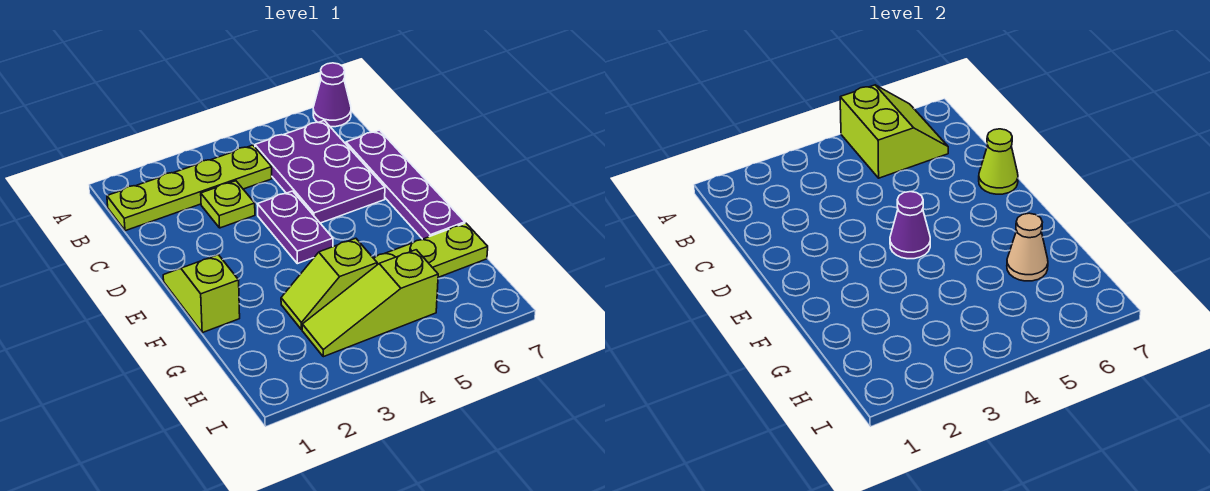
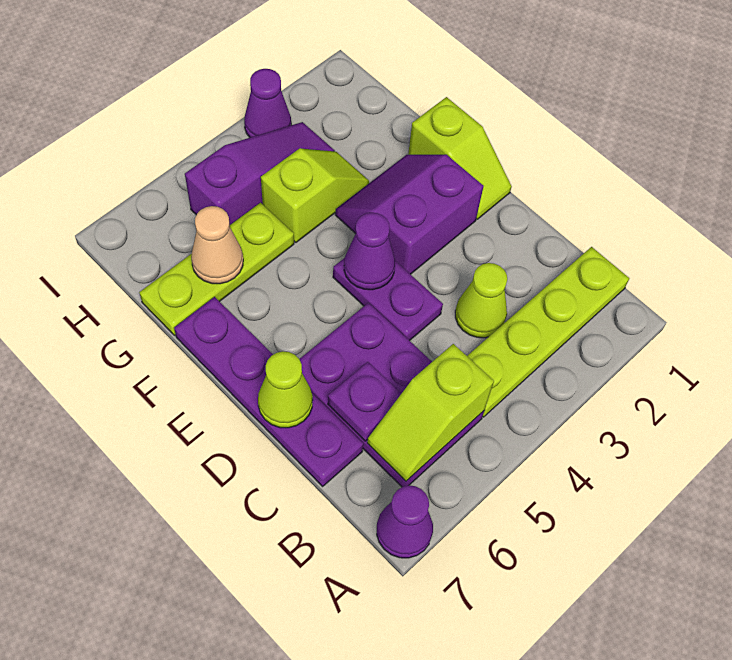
lime 2x2 slope [840,85,948,178] -> lime 1x2 slope [367,344,494,481]
lime 1x1 plate [201,181,255,228] -> lime 1x1 cone [455,263,507,338]
none -> purple 1x1 plate [328,362,401,441]
none -> purple 2x2 slope [335,155,484,274]
lime 1x3 slope [302,250,438,357] -> purple 1x3 slope [185,122,335,225]
none -> purple 1x1 cone [244,69,291,138]

